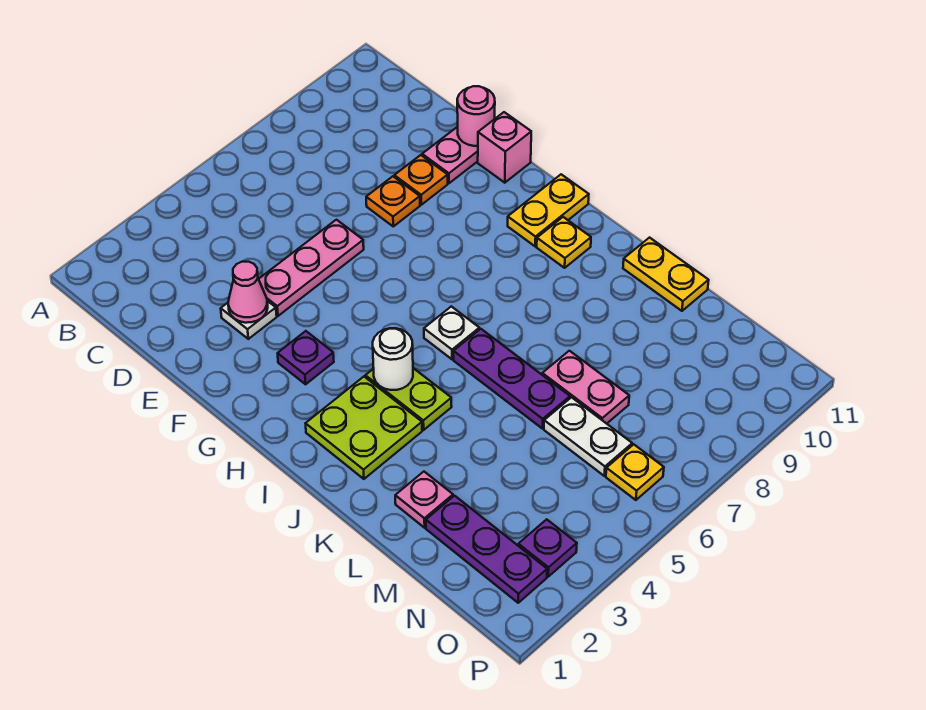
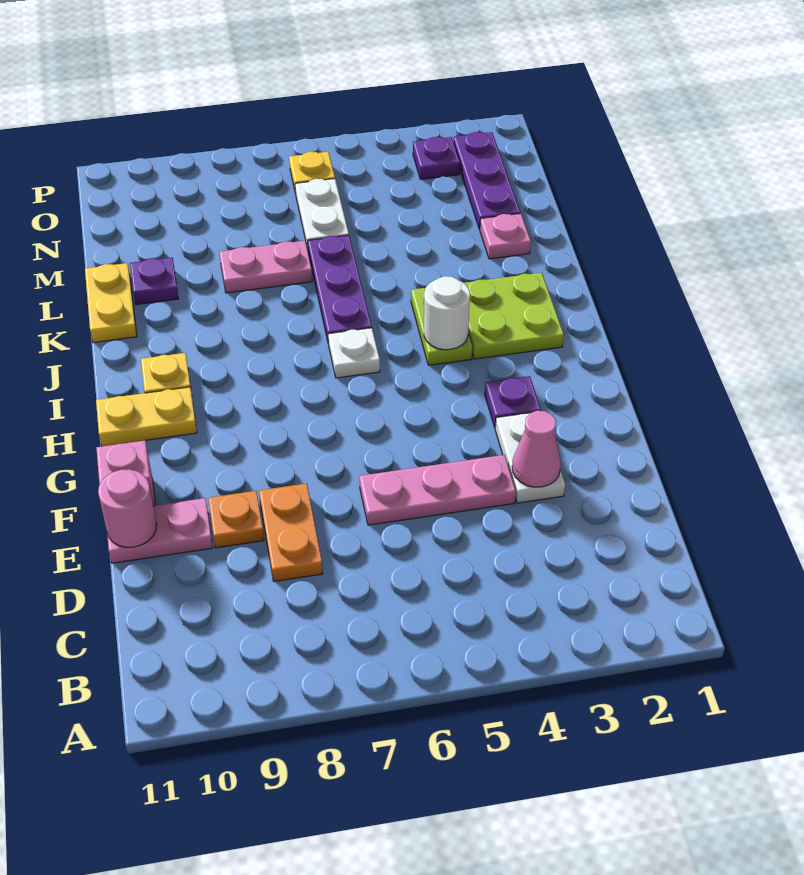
white 1x1 plate [221,301,277,339] -> white 1x2 plate [495,413,565,503]
orange 1x1 plate [366,176,420,226] -> orange 1x2 plate [259,483,323,581]
pink 1x2 plate [542,351,629,424] -> pink 1x2 plate turned to [220,241,312,293]
none -> purple 1x1 plate [130,258,178,305]

